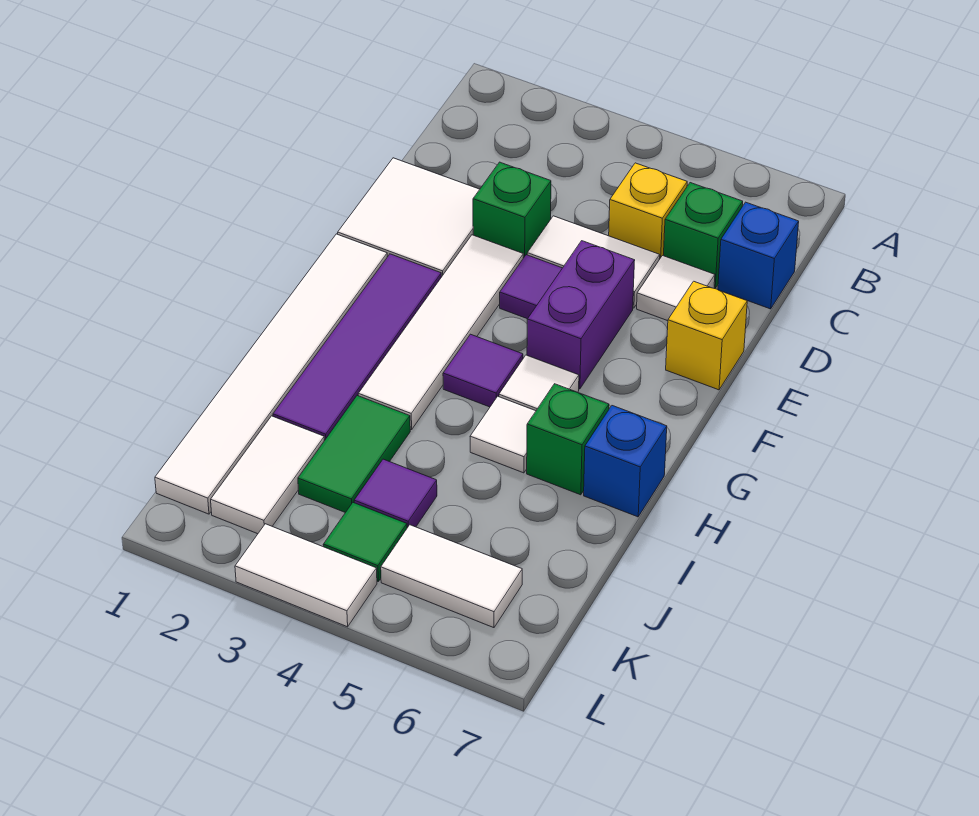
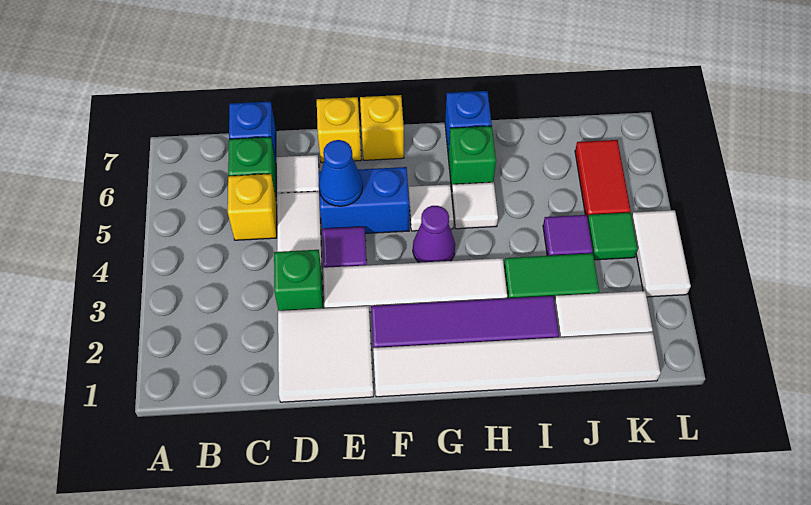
purple 1x2 brick [527,241,635,389] -> blue 1x2 brick [319,167,409,233]
none -> blue 1x1 cone [319,140,363,206]
none -> yellow 1x1 brick [360,95,404,160]
purple 1x1 tile [443,334,523,407] -> purple 1x1 cone [413,206,455,263]
white 1x2 tile [381,525,522,628] -> red 1x2 tile [575,140,631,219]

